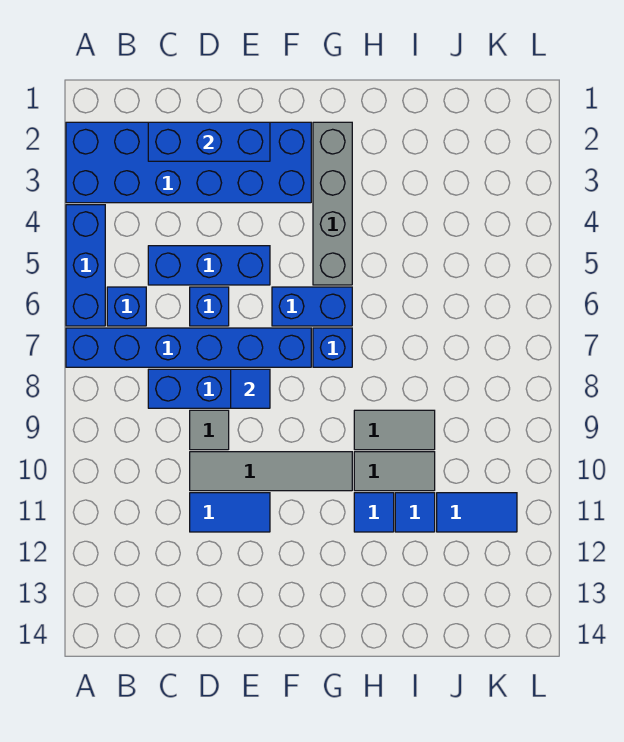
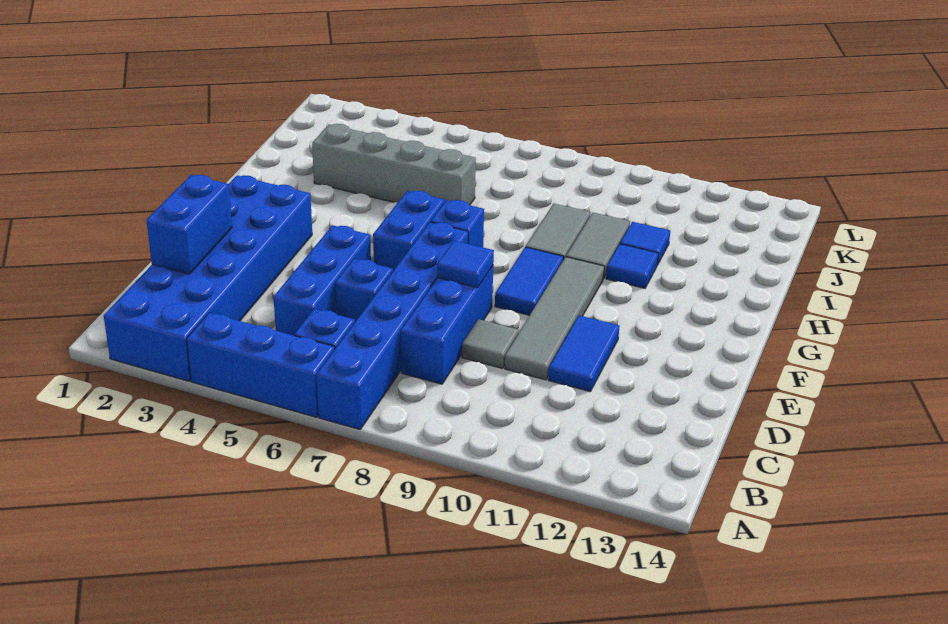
blue 1x3 brick [148,122,270,161] -> blue 1x2 brick [146,175,232,274]
grey 1x4 brick [313,122,352,285] -> grey 1x4 brick moved to [312,124,476,205]
blue 1x2 tile [437,493,517,532] -> blue 1x2 tile moved to [495,247,563,315]

